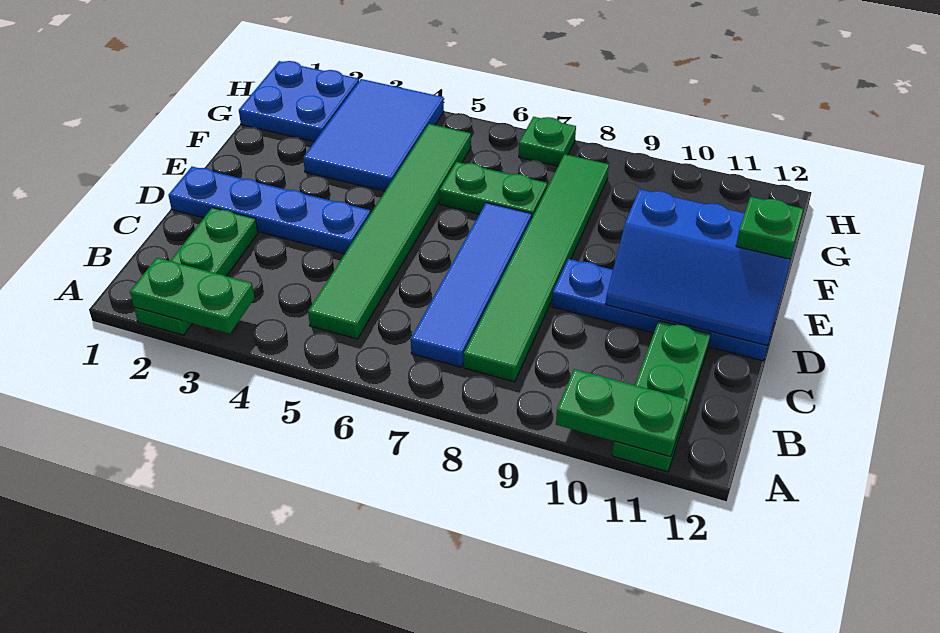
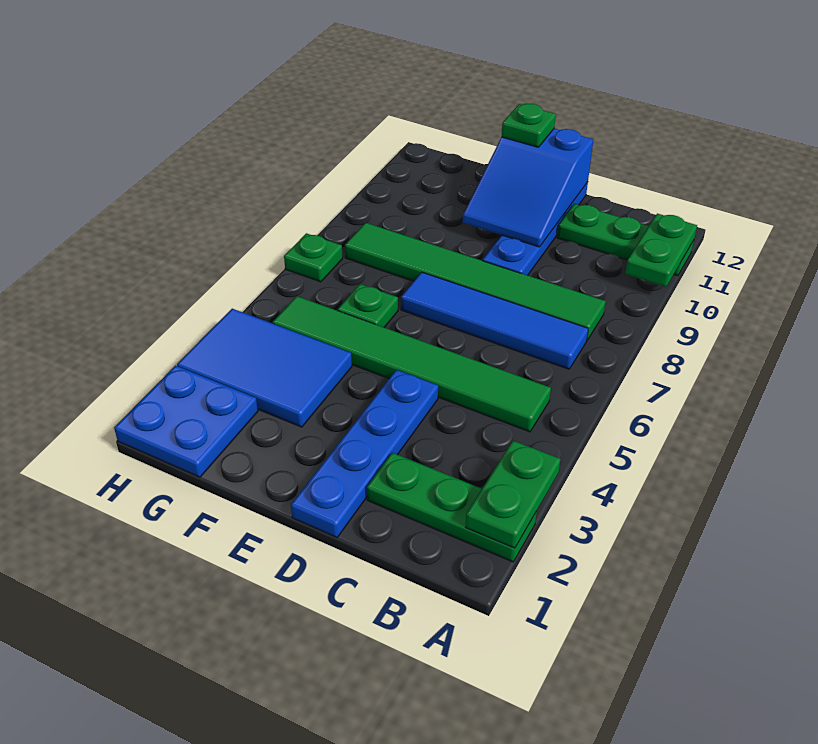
blue 2x3 slope [606,189,797,346] -> blue 2x3 slope turned to [462,129,593,247]
green 1x2 plate [440,162,547,217] -> green 1x1 plate [338,284,398,327]

